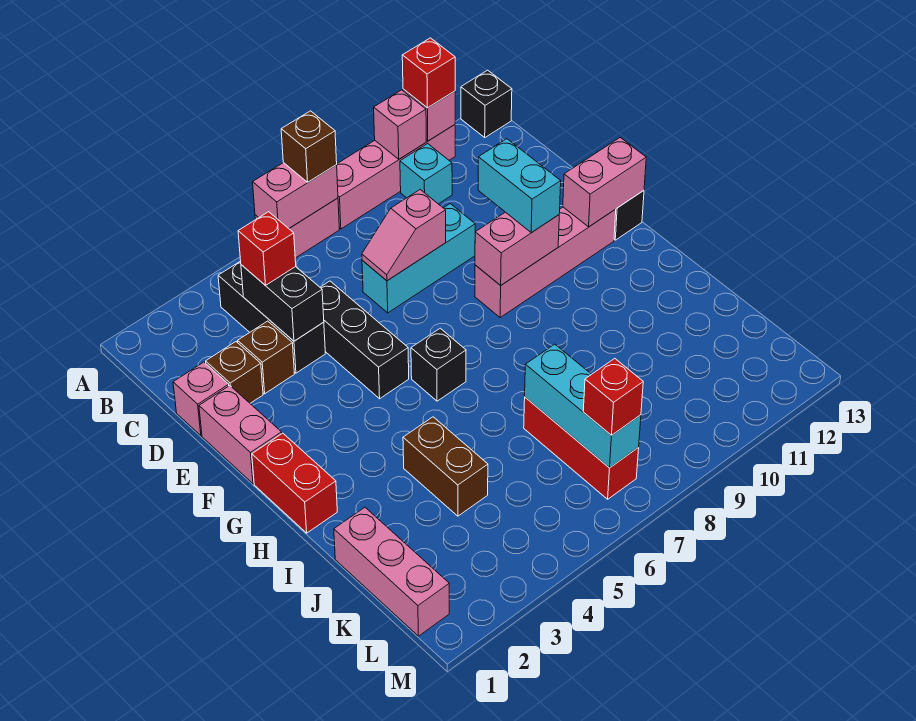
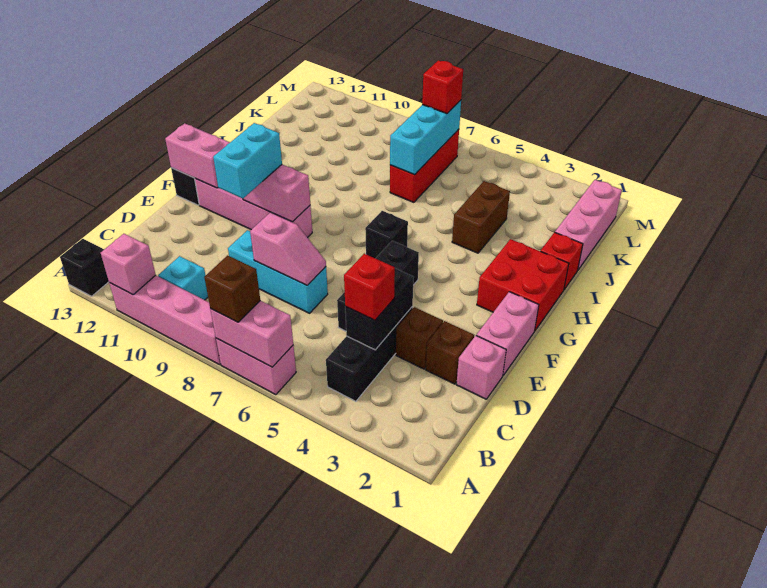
pink 1x1 brick [374,90,426,159] -> none
red 1x1 brick [402,38,455,108] -> red 1x1 brick moved to [541,232,583,289]
red 1x2 brick [252,433,337,533] -> red 2x2 brick [477,239,569,330]

